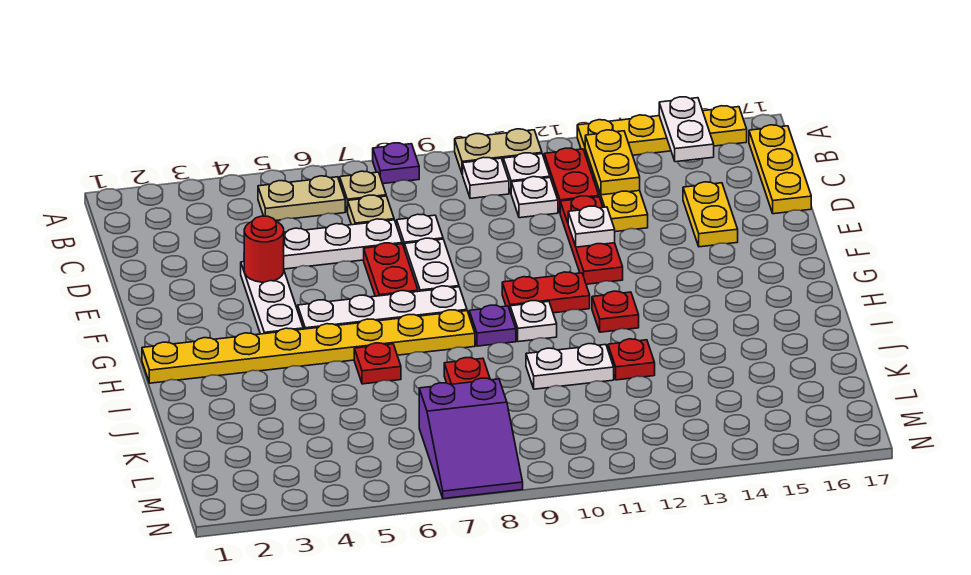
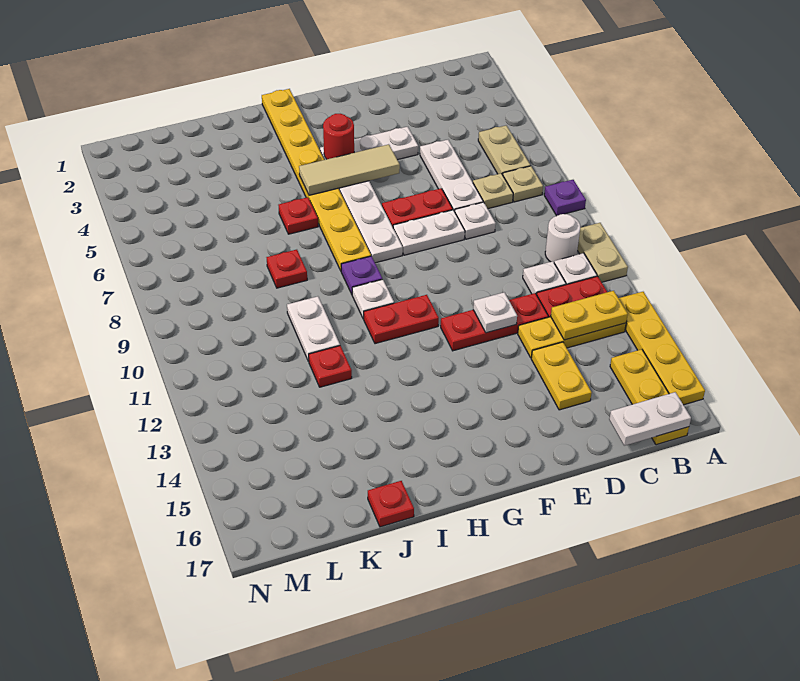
white 1x2 plate [659,97,714,162] -> white 1x2 plate moved to [609,392,691,446]
white 1x1 plate [463,157,509,198] -> white 1x1 round brick [545,214,580,262]
yellow 1x3 plate [749,125,811,214] -> yellow 1x3 plate turned to [610,349,689,445]
yellow 1x2 plate [683,182,738,247] -> yellow 1x2 plate turned to [531,342,592,410]
red 1x1 round brick [244,216,284,282] -> red 1x1 round brick moved to [323,114,354,159]
none -> tan 1x3 tile [299,144,400,195]
red 1x2 plate [502,272,590,313] -> red 1x2 plate turned to [364,295,439,344]
red 1x1 plate [592,291,639,332] -> red 1x1 plate moved to [368,481,414,527]
purple 2x3 slope [419,378,523,499] -> none

